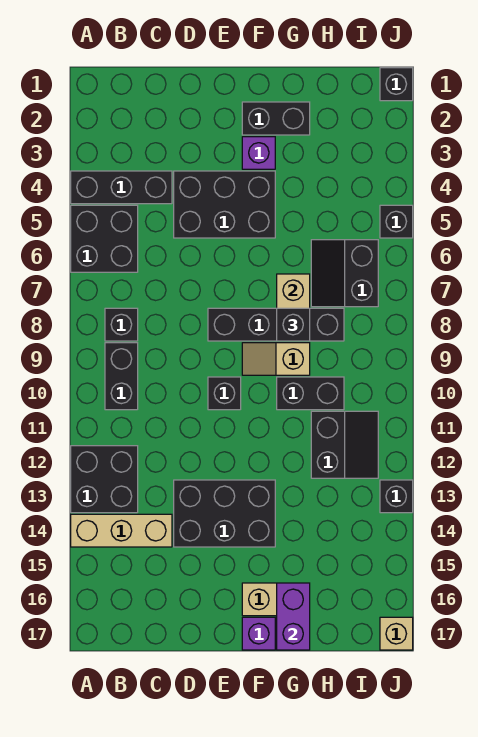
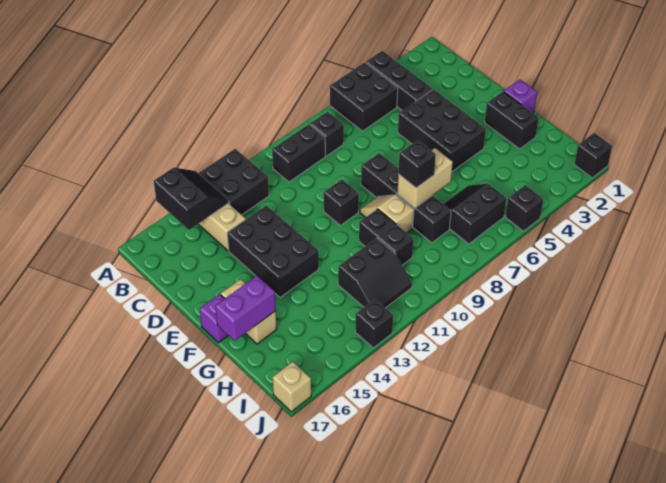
none -> black 2x2 slope [154,168,228,230]
purple 1x1 brick [242,137,275,169] -> purple 1x1 brick moved to [504,80,537,113]

